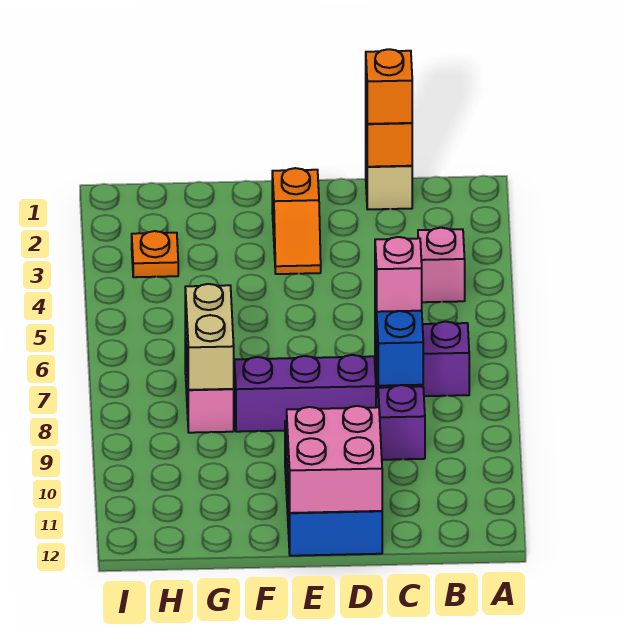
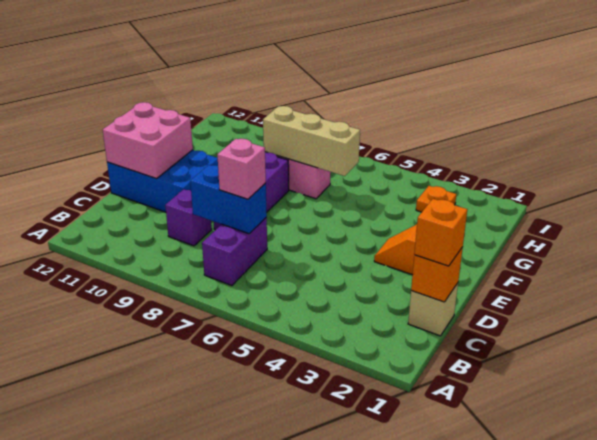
pink 1x1 brick [418,228,465,302] -> none
tan 1x2 brick [185,284,234,390] -> tan 1x3 brick [263,106,360,176]

